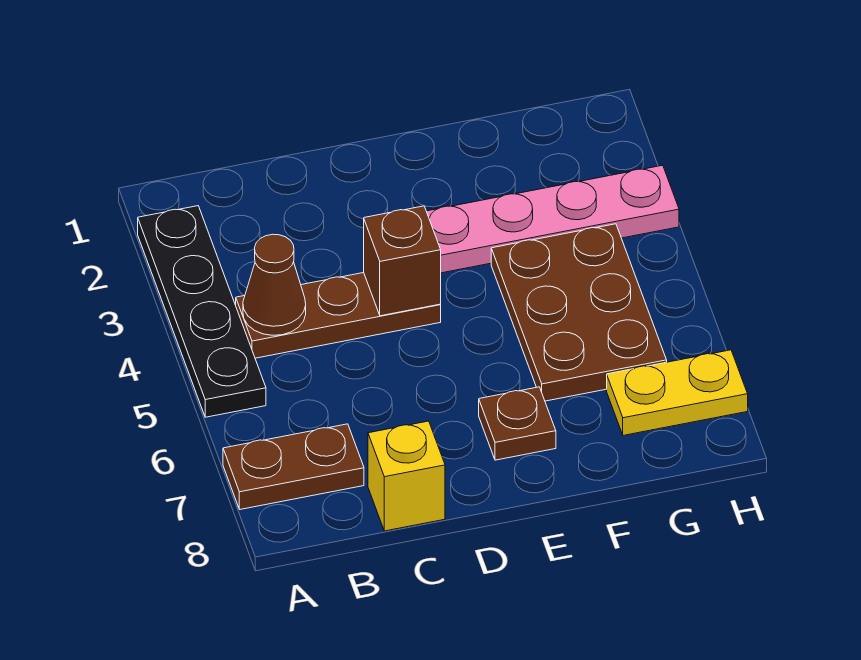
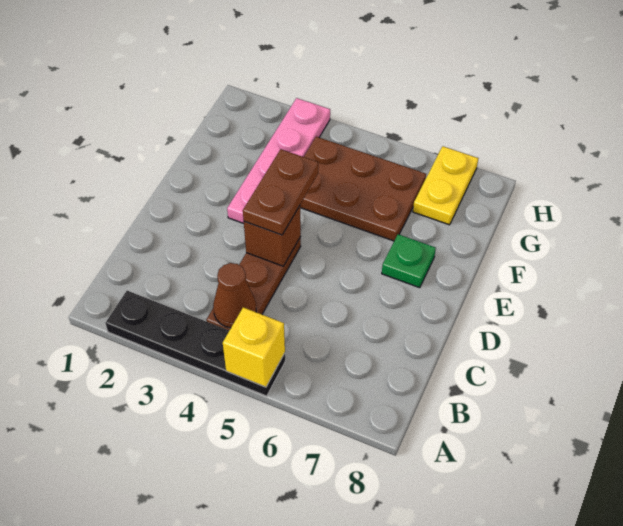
brown 1x2 plate [223,424,364,509] -> brown 1x2 plate moved to [243,149,318,235]
yellow 1x1 brick [368,421,445,531] -> yellow 1x1 brick moved to [223,307,285,387]
brown 1x1 plate [479,387,556,460] -> green 1x1 plate [382,234,436,288]

